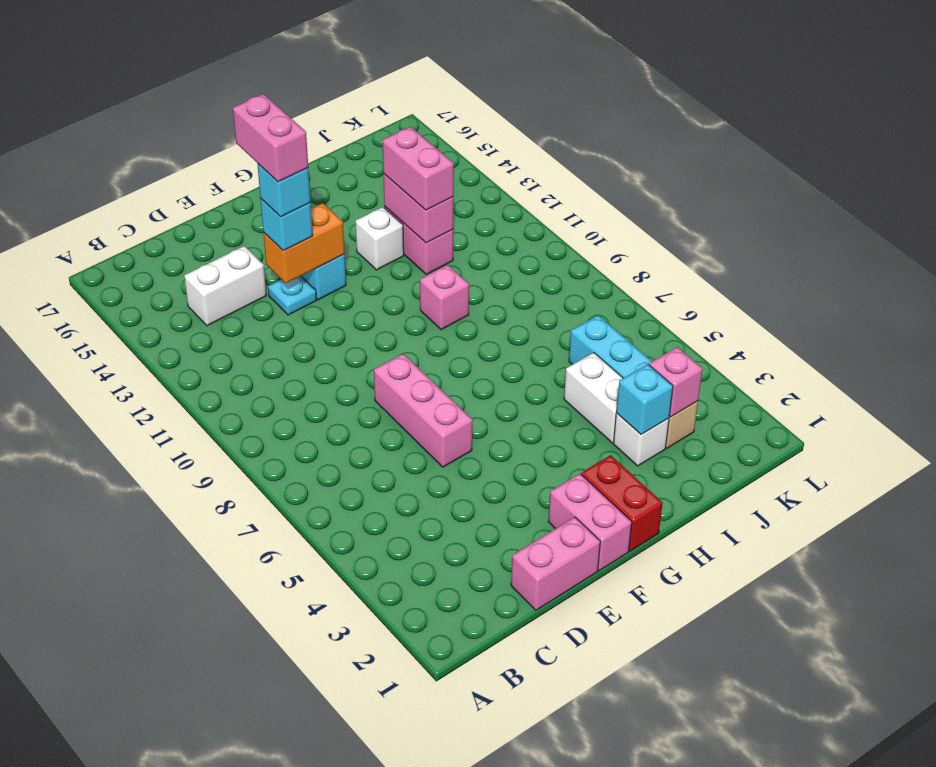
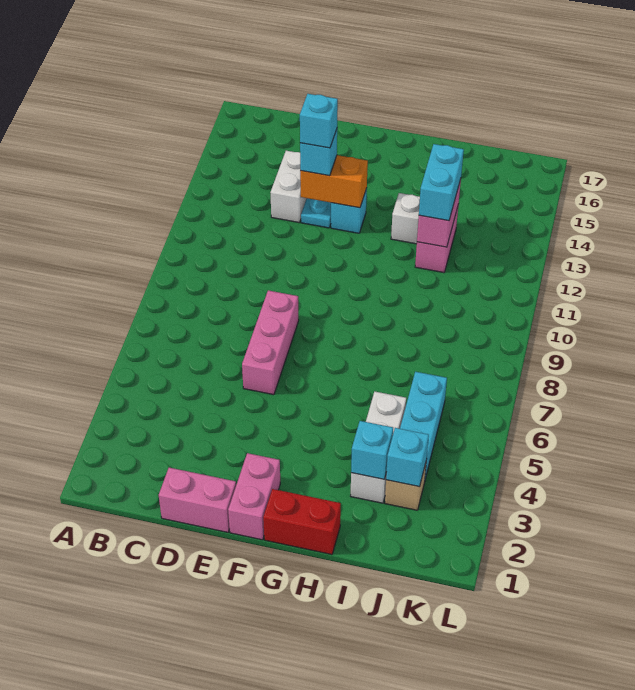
white 1x2 brick [184,246,266,326] -> white 1x2 brick turned to [270,151,307,222]
pink 1x2 brick [233,94,308,182] -> none
red 1x2 brick [581,455,663,551] -> red 1x2 brick turned to [263,489,341,555]
pink 1x1 brick [420,265,469,330] -> none
pink 1x2 brick [383,127,454,210] -> cyan 1x2 brick [419,144,464,221]
pink 1x1 brick [649,347,703,417] -> cyan 1x1 brick [386,428,429,487]

